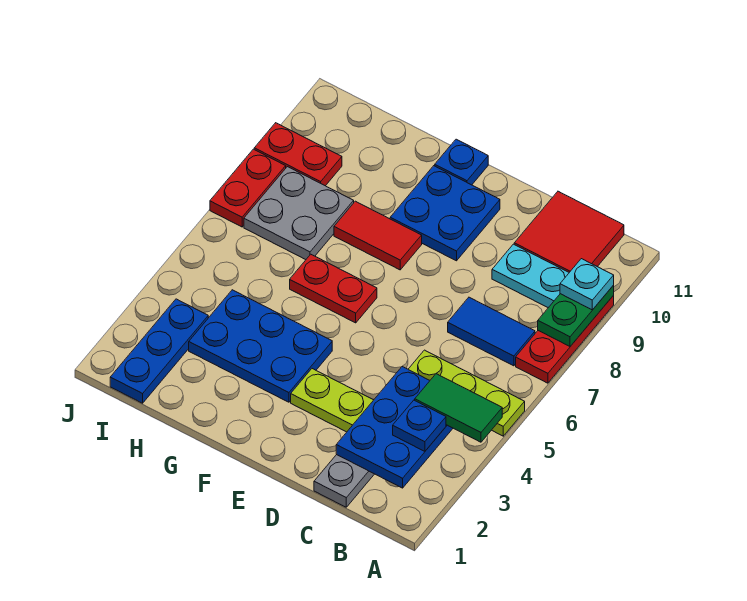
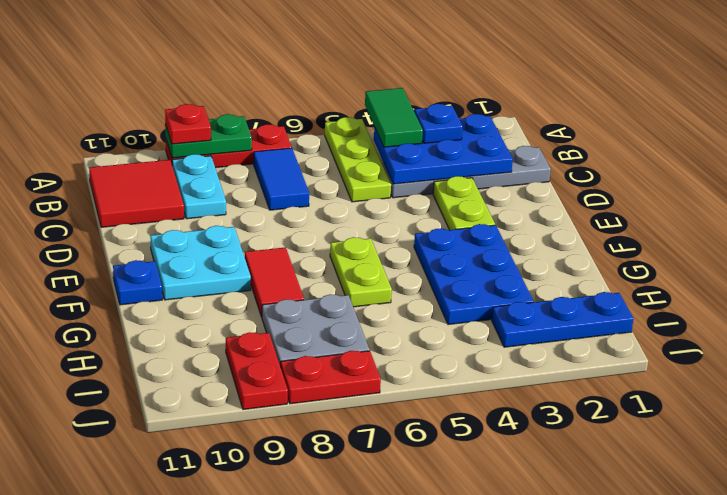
cyan 1x1 plate [560,259,614,310] -> red 1x1 plate [165,104,211,144]
blue 2x2 plate [390,166,500,261] -> cyan 2x2 plate [150,226,251,300]
red 1x2 plate [290,254,377,323] -> lime 1x2 plate [330,237,392,307]

